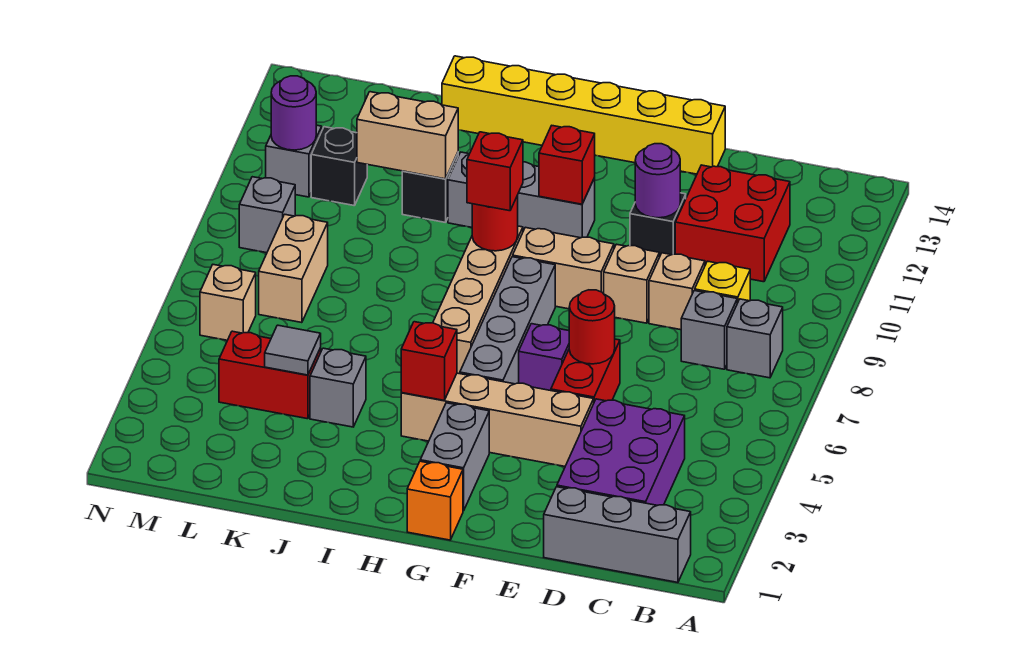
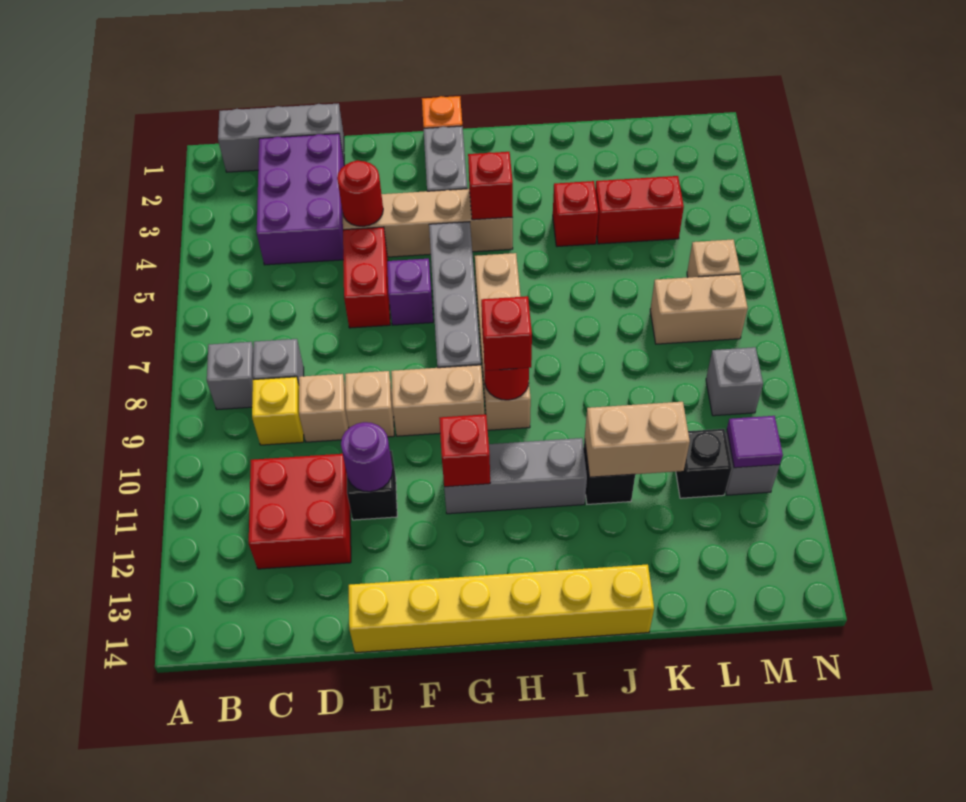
red 1x1 round brick [569,290,615,364] -> red 1x1 round brick moved to [337,160,383,226]
grey 1x1 brick [310,348,366,427] -> red 1x1 brick [553,181,598,247]
grey 1x1 tile [265,325,321,375] -> none
tan 1x2 brick [259,214,328,323] -> tan 1x2 brick turned to [650,274,748,344]
purple 1x1 round brick [271,76,316,150] -> purple 1x1 tile [727,416,783,468]

